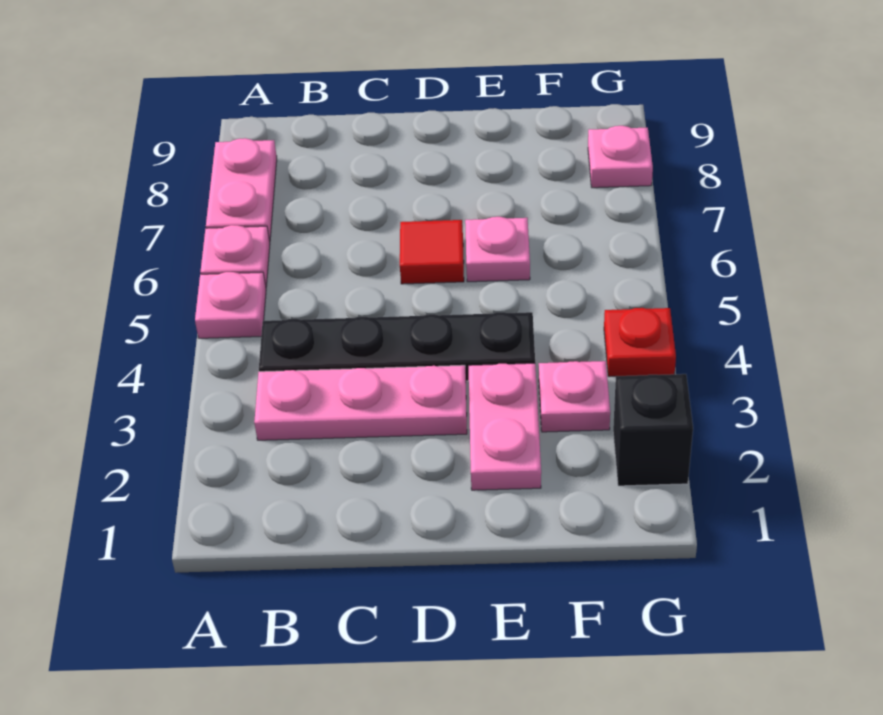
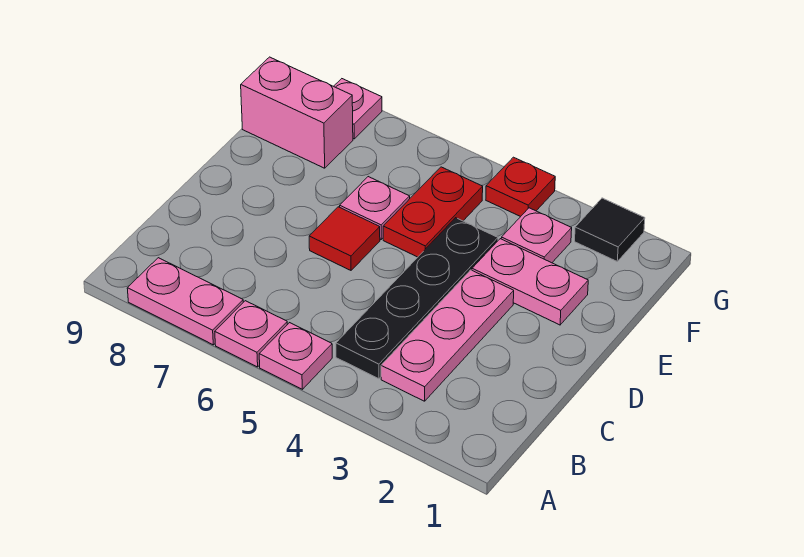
none -> red 1x2 plate [383,167,483,257]
none -> pink 1x2 brick [241,57,353,168]
black 1x1 brick [613,374,693,486] -> black 1x1 tile [575,198,645,261]

